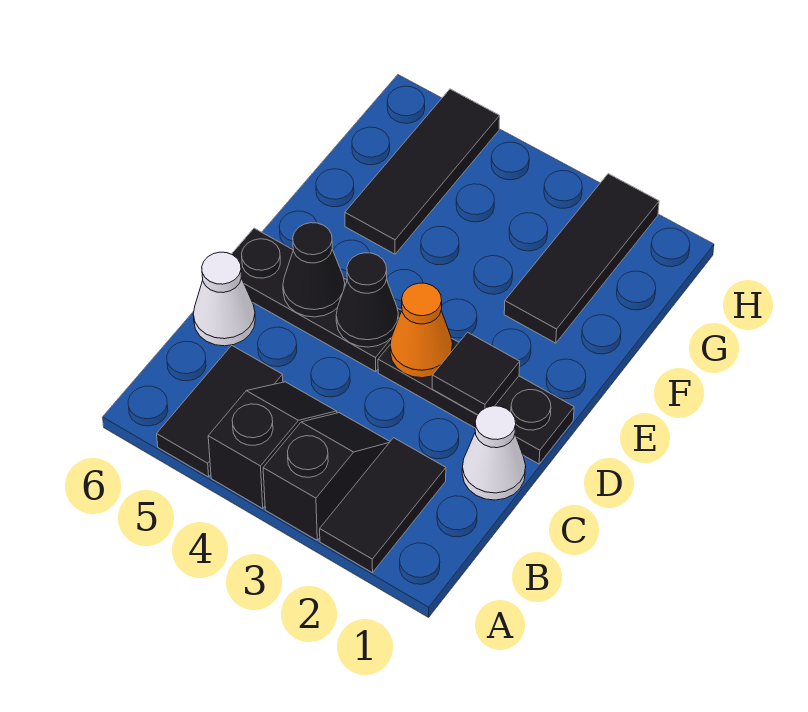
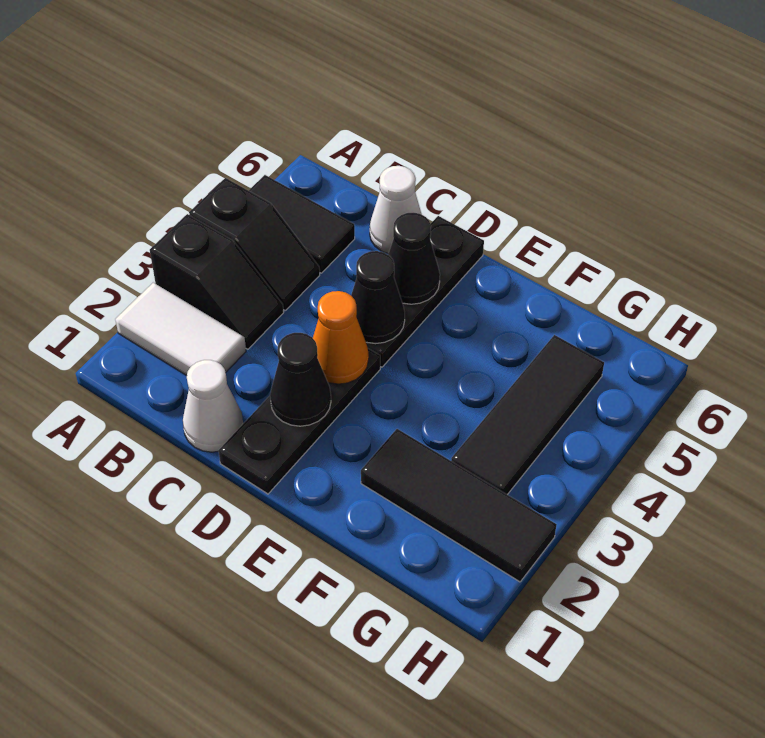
black 1x2 tile [320,438,446,573] -> white 1x2 tile [115,283,246,376]
black 1x1 tile [432,332,520,415] -> black 1x1 cone [270,333,331,426]
black 1x3 tile [345,89,500,254] -> black 1x3 tile turned to [451,335,604,495]

